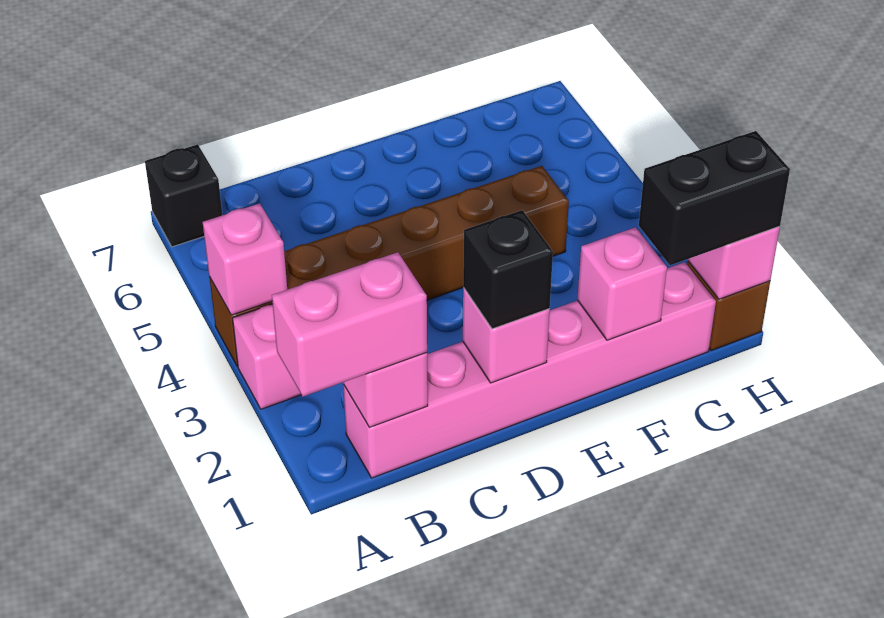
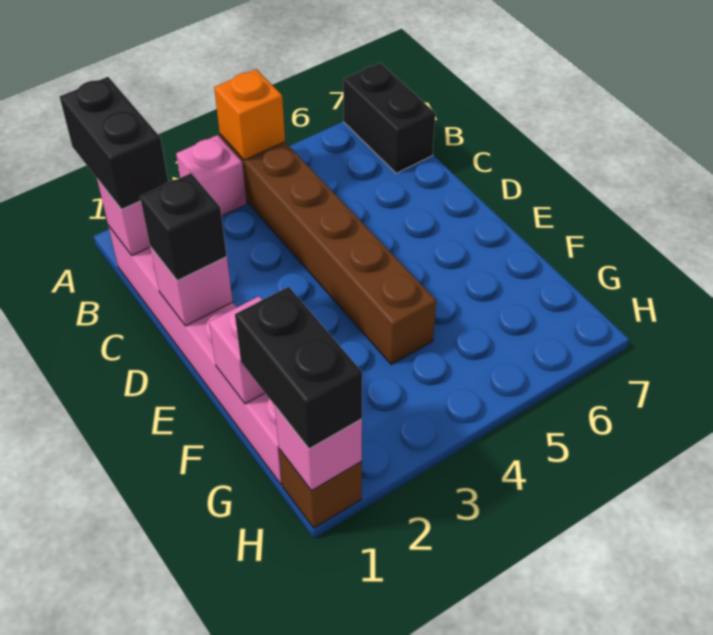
pink 1x2 brick [272,252,427,396] -> black 1x2 brick [60,77,168,209]
pink 1x1 brick [203,203,287,315] -> orange 1x1 brick [214,69,285,160]
black 1x1 brick [145,144,222,247] -> black 1x2 brick [343,63,435,173]

